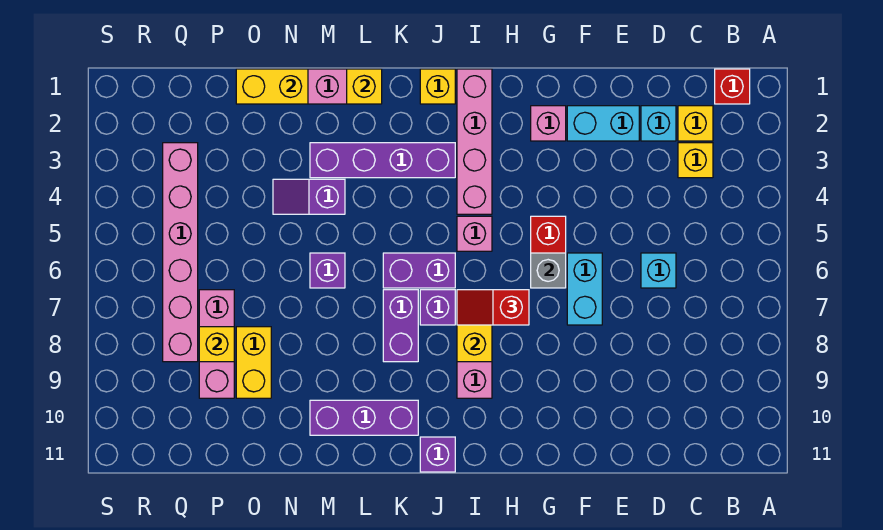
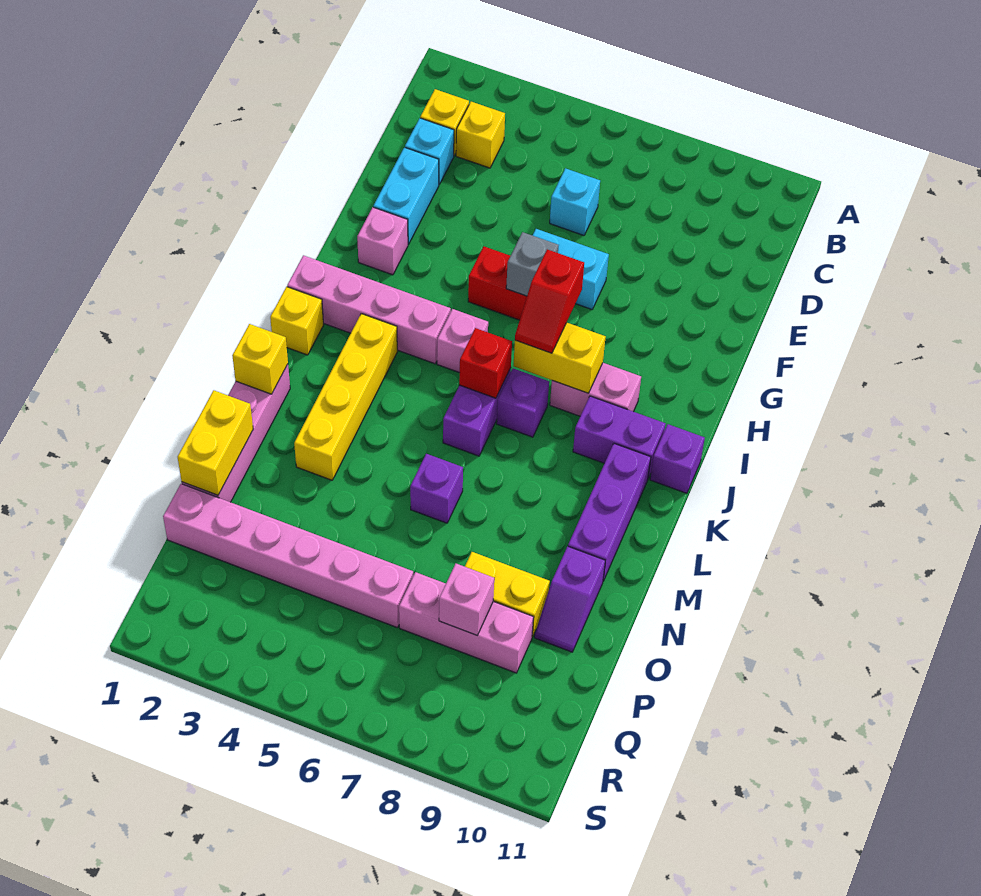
red 1x1 brick [715,69,750,104] -> red 1x1 brick moved to [459,328,512,398]
purple 1x4 brick [310,143,455,178] -> yellow 1x4 brick [294,314,397,480]
purple 1x2 brick [383,290,418,362] -> purple 1x2 brick moved to [573,396,666,478]
purple 1x2 slope [273,179,345,214] -> purple 1x2 slope moved to [535,546,605,652]
yellow 1x1 brick [199,327,234,362] -> pink 1x1 brick [439,564,494,635]
pink 1x6 brick [163,143,198,362] -> pink 1x6 brick moved to [163,484,413,628]

